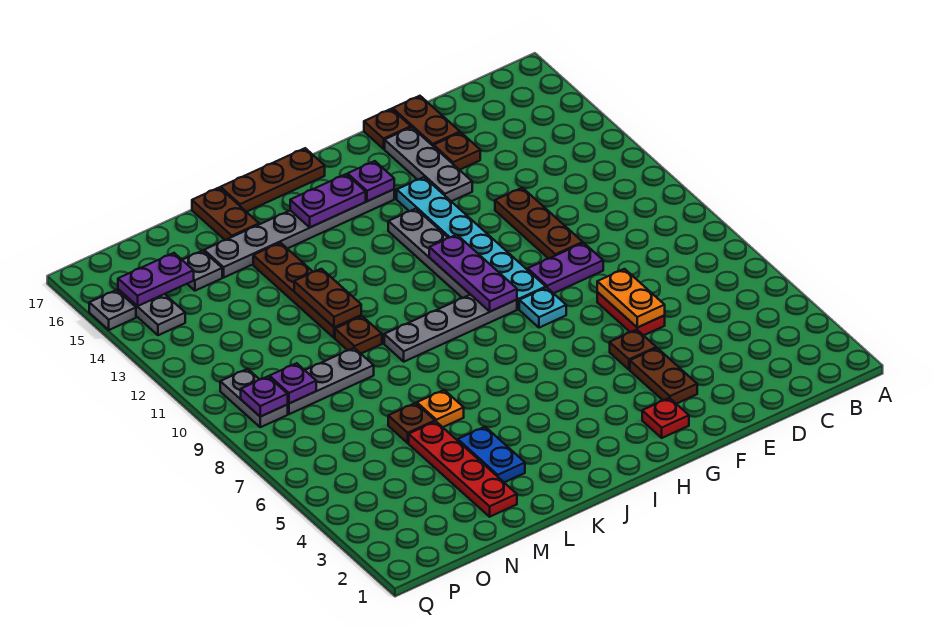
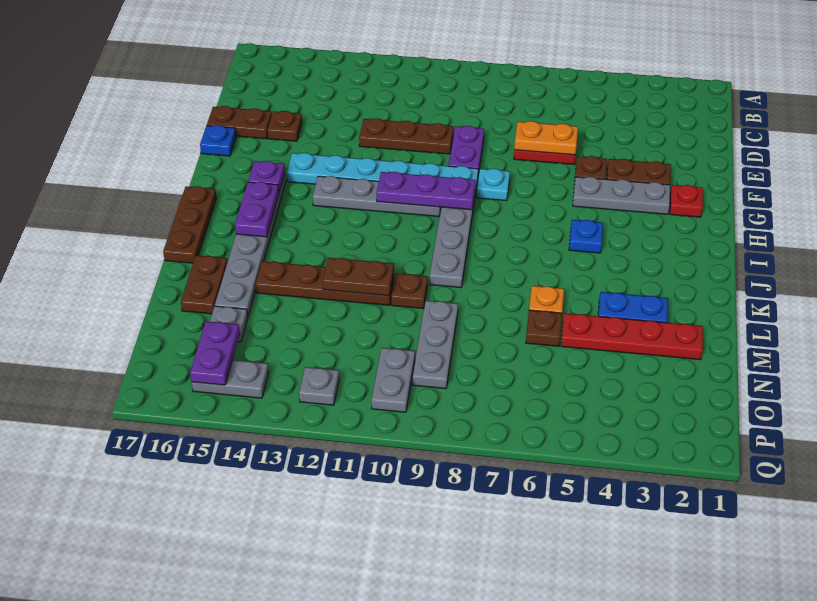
grey 1x3 plate [385,127,472,201] -> grey 1x3 plate moved to [573,177,670,214]
brown 1x1 plate [364,109,411,149] -> blue 1x1 plate [200,125,236,156]
none -> blue 1x1 plate [569,220,603,253]
brown 1x2 plate [192,188,259,240] -> brown 1x2 plate turned to [181,255,228,314]
purple 1x1 plate [269,363,316,404] -> none
grey 1x2 plate [220,369,288,427] -> grey 1x2 plate turned to [371,348,415,412]
purple 1x1 plate [241,377,288,417] -> none
grey 1x1 plate [89,290,136,330] -> grey 1x1 plate moved to [299,367,339,405]

